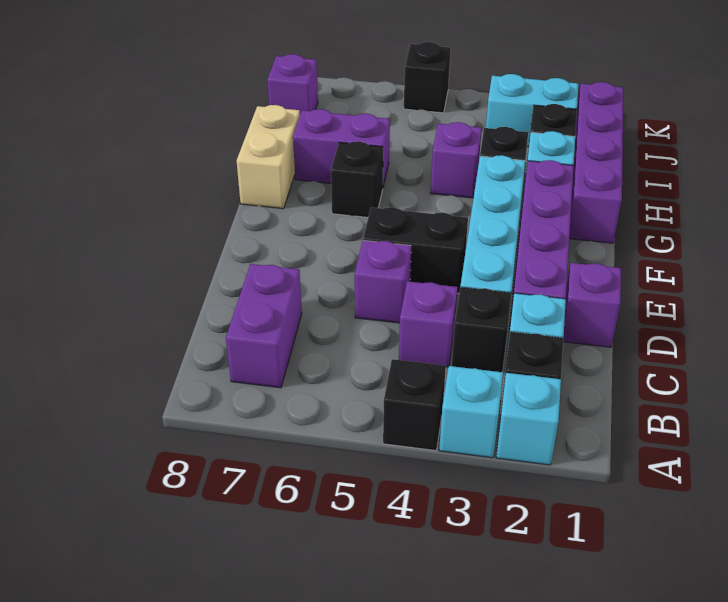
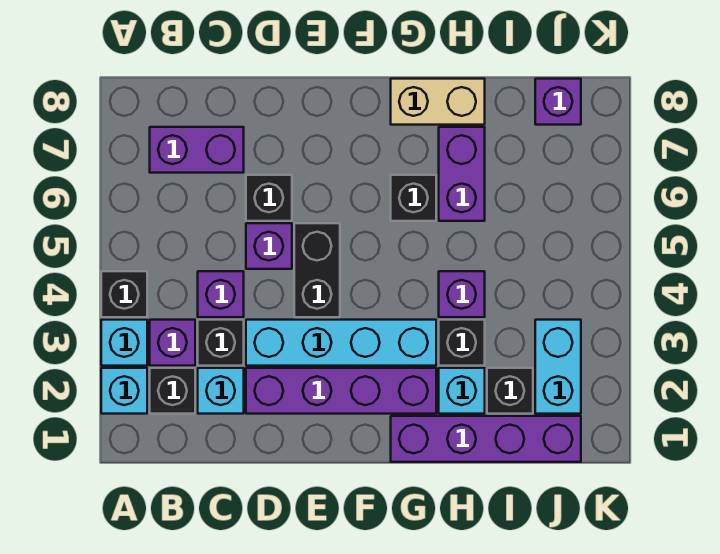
purple 1x1 brick [563,263,621,347] -> purple 1x1 brick moved to [150,320,195,366]
black 1x1 brick [404,42,451,113] -> black 1x1 brick moved to [246,175,292,221]

